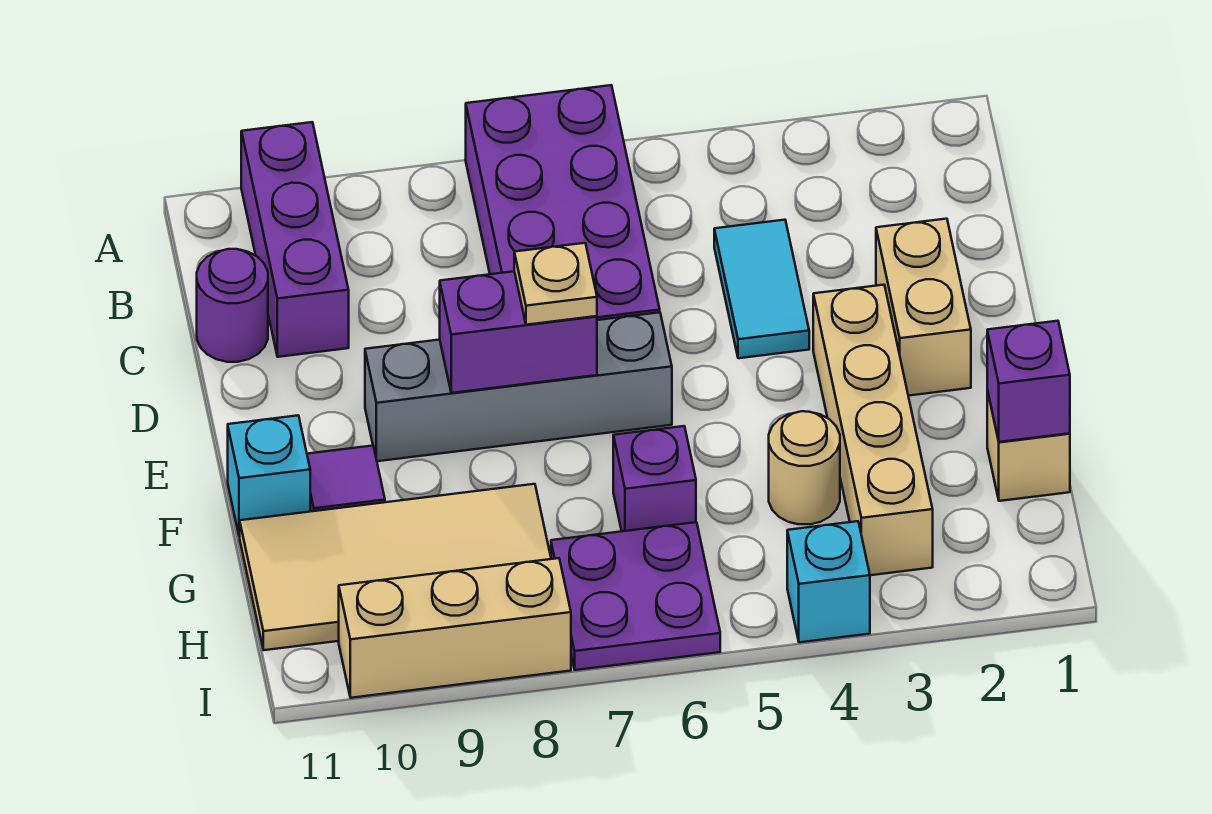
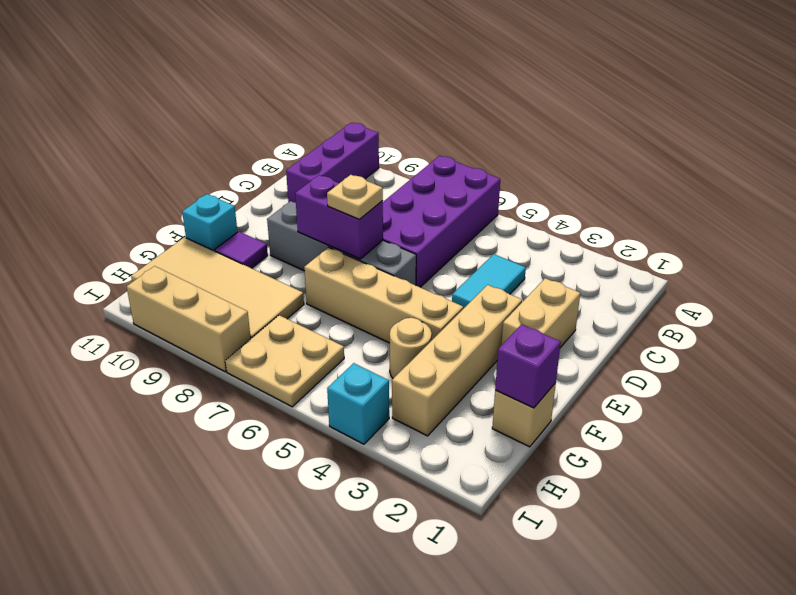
purple 1x1 round brick [197,249,268,362] -> none
none -> tan 1x4 brick [304,247,463,343]
purple 1x1 brick [613,426,696,531] -> none
purple 2x2 plate [551,522,720,670] -> tan 2x2 plate [225,315,344,407]

